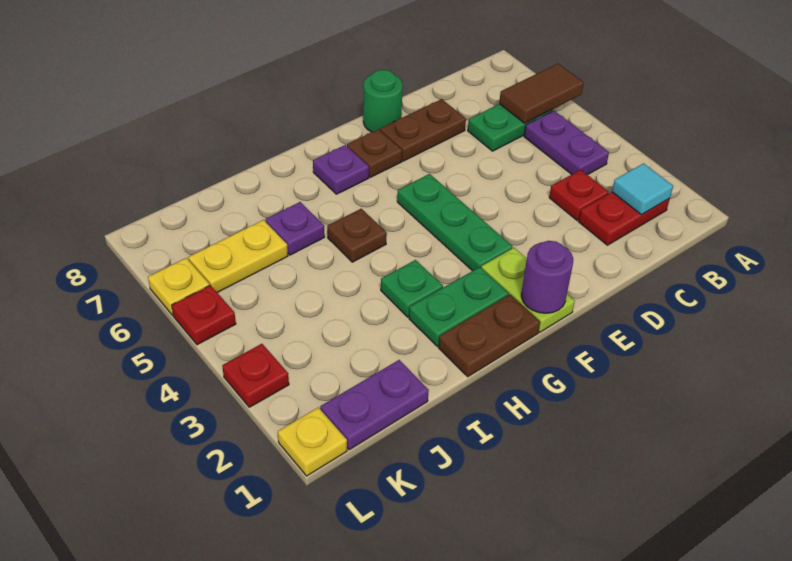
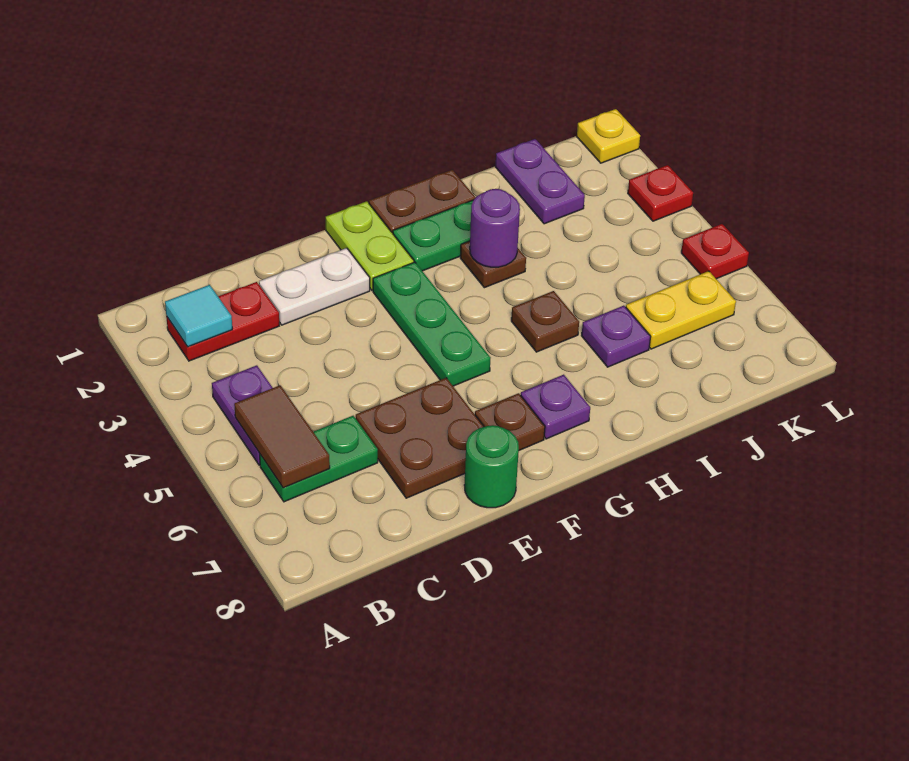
brown 1x2 tile [499,64,584,123] -> brown 1x2 tile turned to [234,385,330,488]
red 1x1 plate [549,170,609,220] -> none
none -> white 1x2 plate [259,248,370,325]
brown 1x2 plate [380,99,466,161] -> brown 2x2 plate [356,378,484,498]
purple 1x1 round brick [521,241,573,313] -> purple 1x1 round brick moved to [470,189,520,267]
green 1x1 plate [381,260,443,317] -> brown 1x1 plate [460,241,526,288]
purple 1x2 plate [320,360,429,450] -> purple 1x2 plate turned to [495,139,585,224]
yellow 1x1 plate [148,258,210,315] -> none

